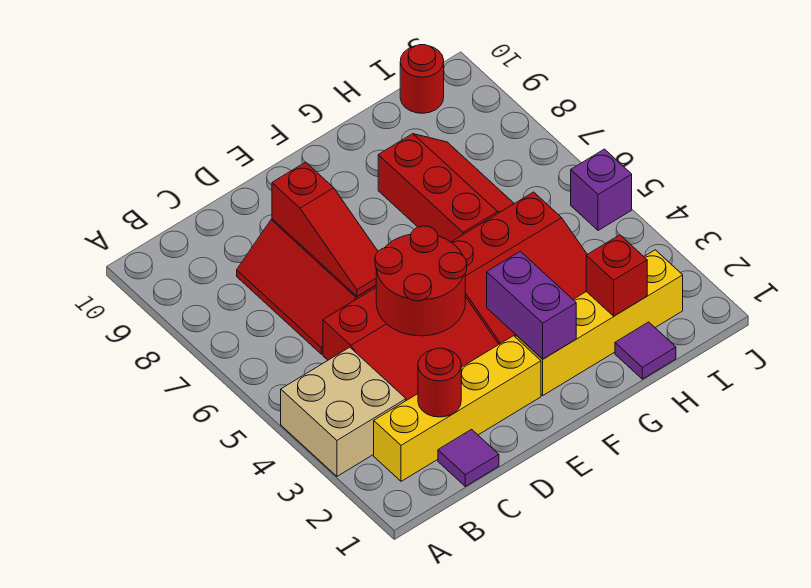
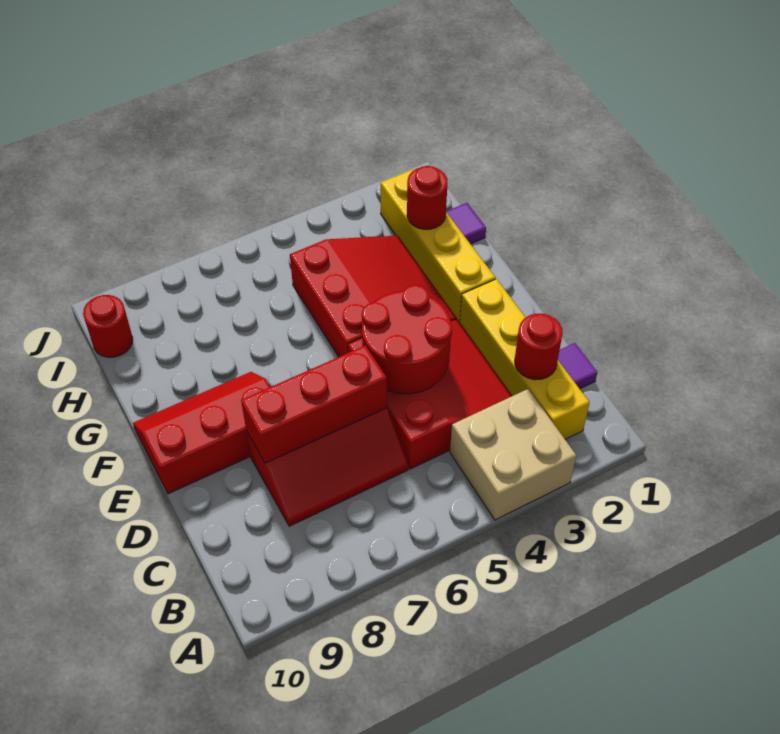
red 1x3 slope [272,162,378,296] -> red 1x3 brick [241,345,387,463]
purple 1x2 brick [487,251,576,359] -> none
red 2x3 slope [378,134,514,242] -> red 2x3 slope moved to [133,372,270,494]
red 1x1 brick [586,235,647,316] -> red 1x1 round brick [407,166,447,229]
purple 1x1 brick [571,149,632,230] -> none

